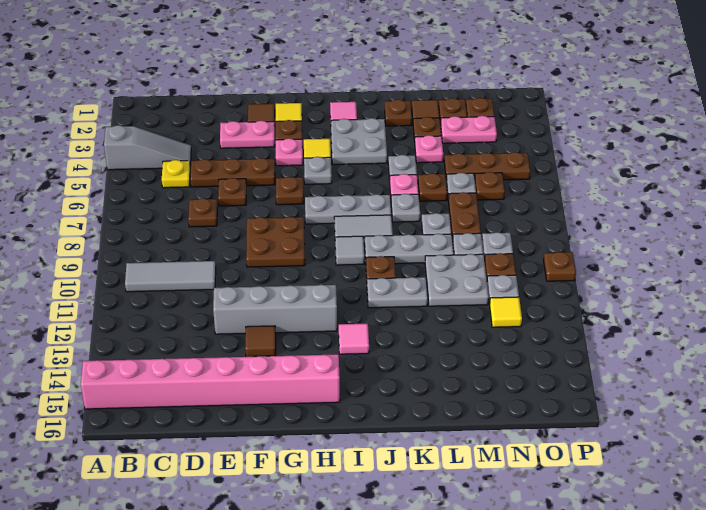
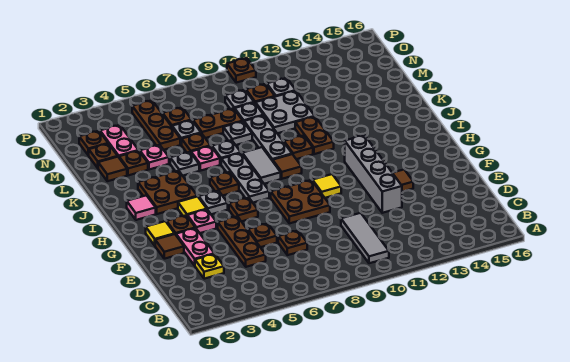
grey 1x3 slope [104,125,191,170] -> none
pink 1x8 brick [81,354,340,409] -> none
yellow 1x1 plate [162,160,190,188] -> yellow 1x1 plate moved to [195,254,224,279]
grey 2x2 plate [331,118,387,165] -> brown 2x2 plate [138,171,197,214]
grey 1x1 tile [335,236,364,265] -> brown 1x1 tile [273,154,302,179]
pink 1x1 tile [339,323,369,354] -> none
grey 1x2 plate [367,277,428,308] -> brown 1x2 plate [295,117,334,154]
brown 1x1 plate [385,100,412,126] -> brown 1x1 plate moved to [210,172,239,196]
yellow 1x1 tile [490,297,522,327] -> yellow 1x1 tile moved to [313,174,341,198]

